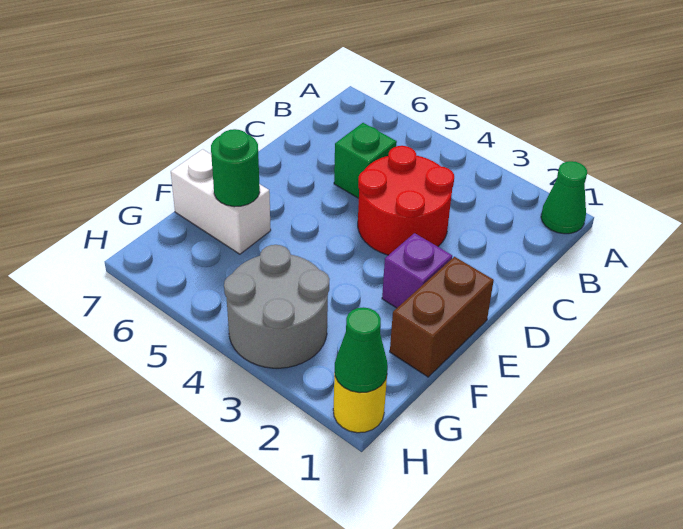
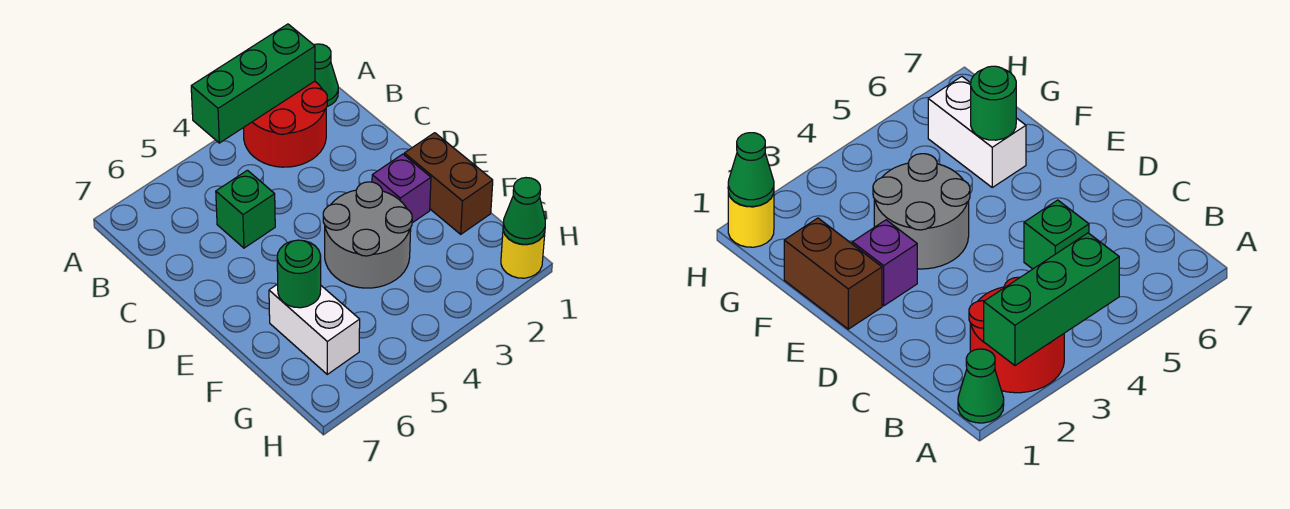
none -> green 1x3 brick [191,24,315,143]
red 2x2 round brick [358,146,454,255] -> red 2x2 round brick moved to [243,81,327,167]
white 1x2 brick [171,149,271,254] -> white 1x2 brick turned to [269,284,360,374]
grey 2x2 round brick [224,245,330,368] -> grey 2x2 round brick moved to [323,182,412,288]

